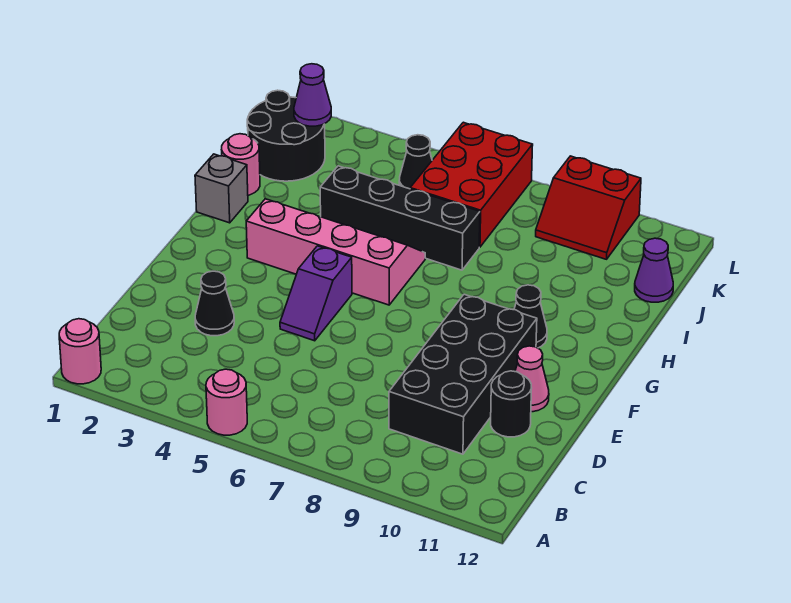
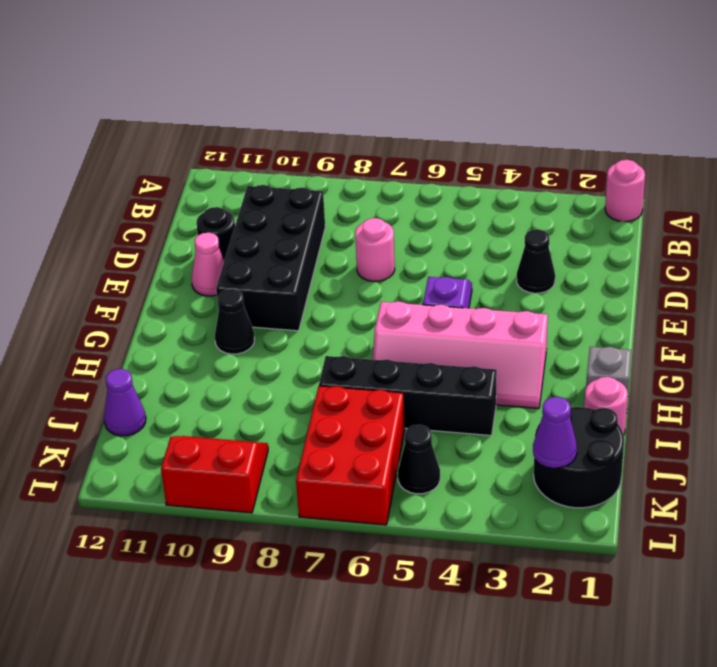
pink 1x1 round brick [206,369,247,435] -> pink 1x1 round brick moved to [355,218,395,281]

